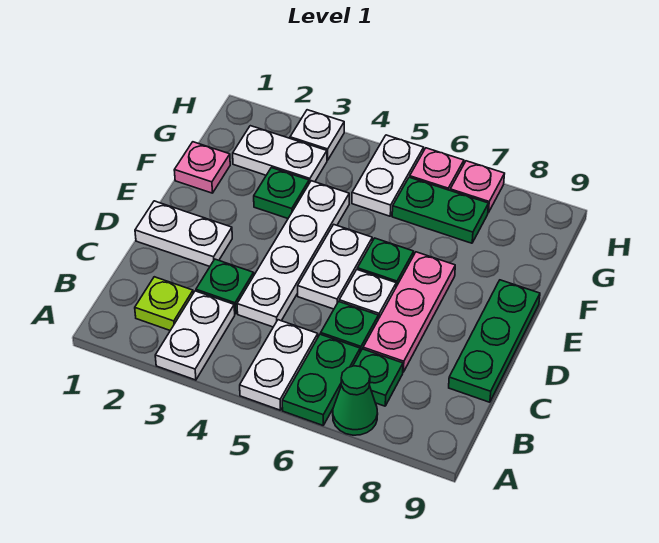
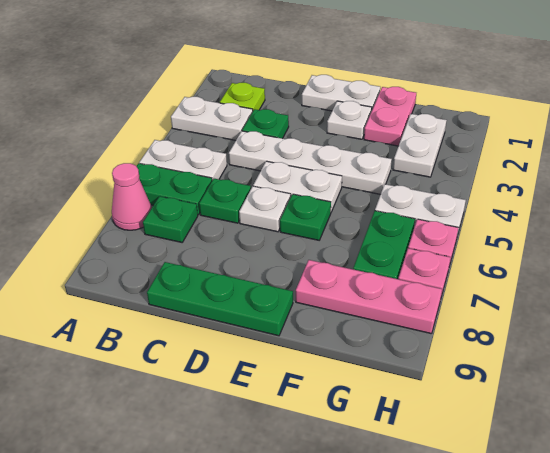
green 1x1 cone [333,366,378,435] -> pink 1x1 cone [112,163,152,230]
pink 1x3 plate [363,252,455,372] -> pink 1x3 plate moved to [296,260,442,334]
white 1x2 plate [135,201,232,266] -> white 1x2 plate turned to [302,75,380,111]
pink 1x1 plate [174,142,230,193] -> pink 1x2 plate [364,87,416,146]
green 1x1 plate [254,168,309,218] -> none
white 1x1 plate [290,110,344,160] -> white 1x1 plate moved to [327,101,372,139]

